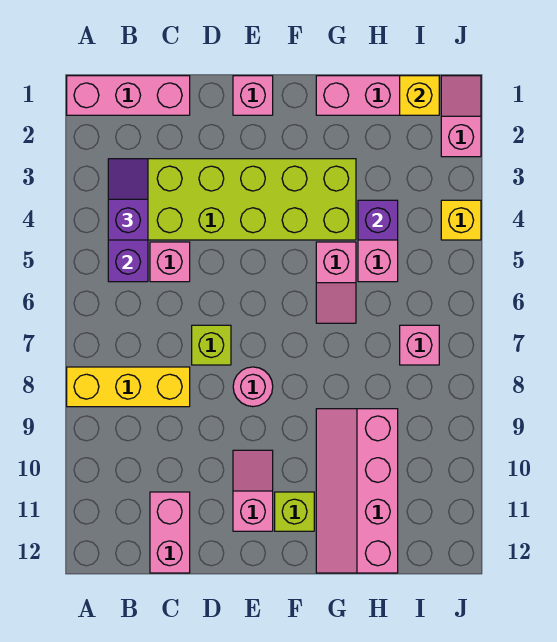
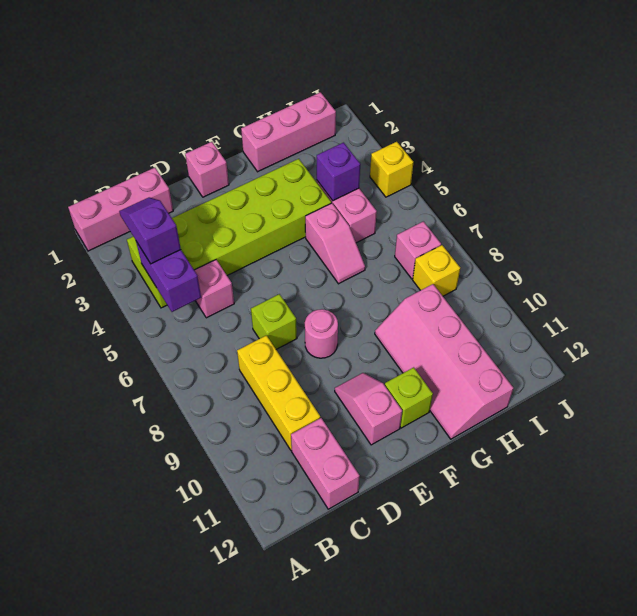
yellow 1x3 brick [67,367,190,407] -> yellow 1x3 brick turned to [237,335,320,451]
yellow 1x1 brick [400,76,439,115] -> yellow 1x1 brick moved to [413,245,460,296]
pink 1x2 slope [441,76,481,157] -> none

